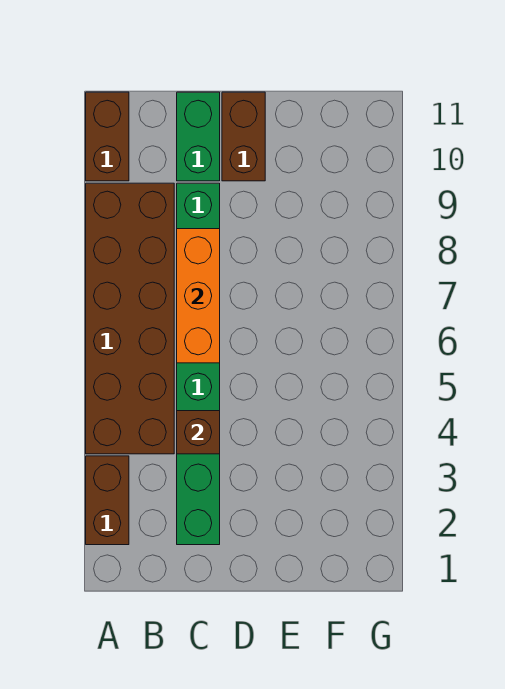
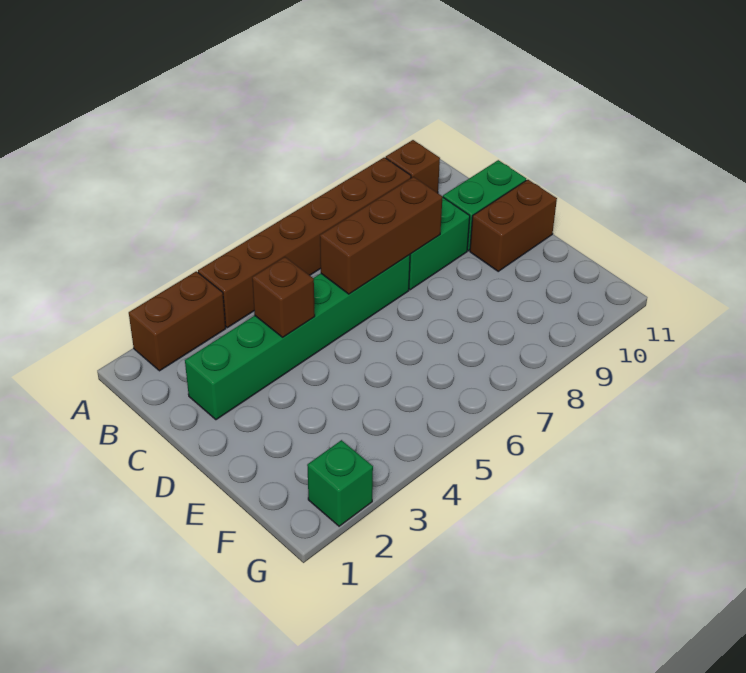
brown 2x6 brick [86,183,174,454] -> brown 1x6 brick [198,157,411,328]
brown 1x2 brick [86,92,129,181] -> brown 1x1 brick [386,140,440,193]
orange 1x3 brick [177,229,220,363] -> brown 1x3 brick [320,177,442,294]
none -> green 1x1 brick [307,440,373,526]

